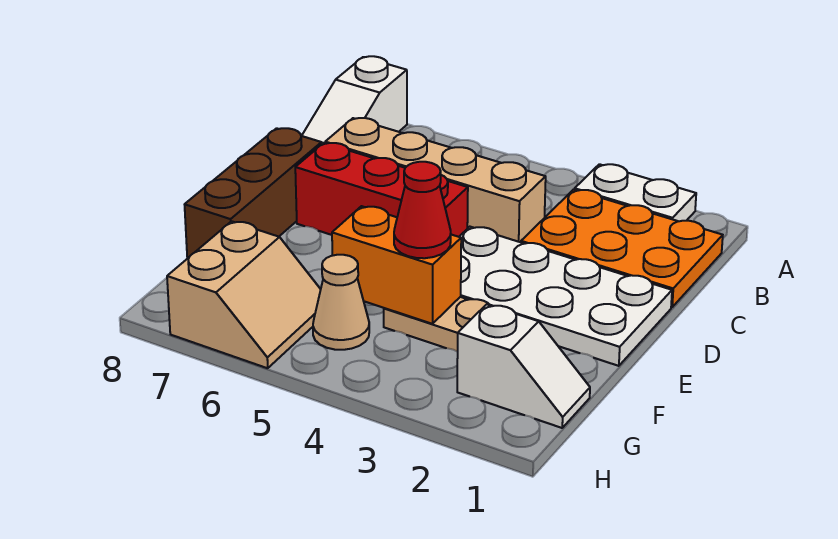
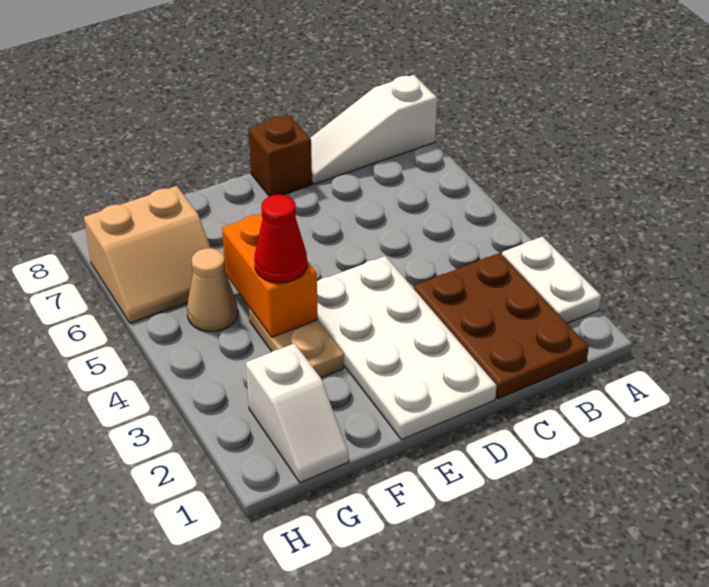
orange 2x3 plate [521,190,723,307] -> brown 2x3 plate [414,253,589,399]
tan 1x4 brick [325,118,546,242] -> none
red 1x3 brick [295,143,468,237] -> none
brown 1x3 brick [185,128,322,259] -> brown 1x1 brick [248,115,312,196]

